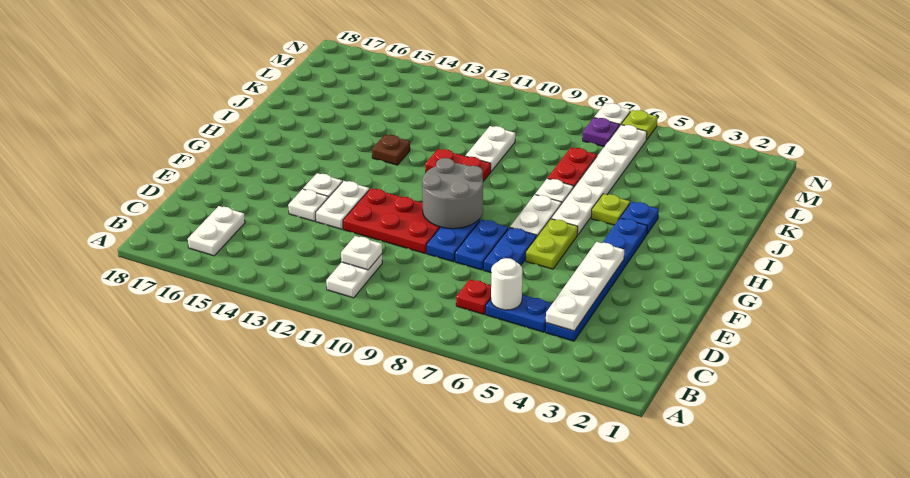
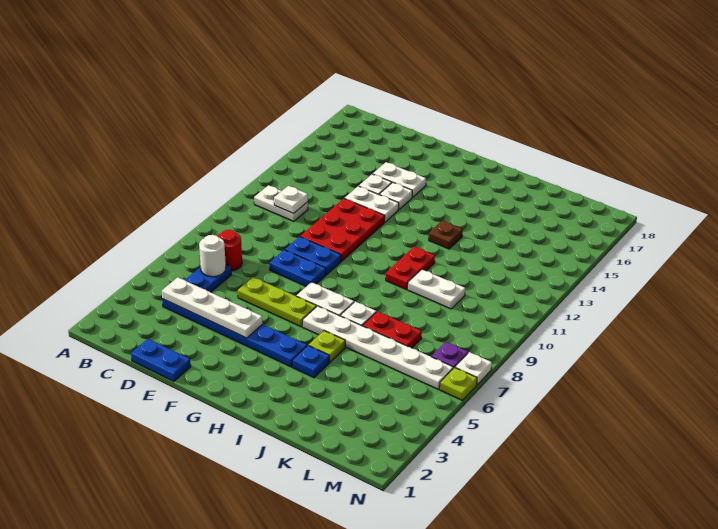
white 1x2 plate [188,206,245,256] -> white 1x2 plate moved to [373,162,426,197]
red 1x1 plate [456,279,491,314] -> red 1x1 round brick [218,230,242,271]
blue 1x2 plate [484,227,537,273] -> blue 1x2 plate moved to [131,339,191,381]
lime 1x2 plate [526,219,578,269] -> lime 1x3 plate [238,277,317,327]
grey 2x2 round brick [422,158,483,229] -> none

